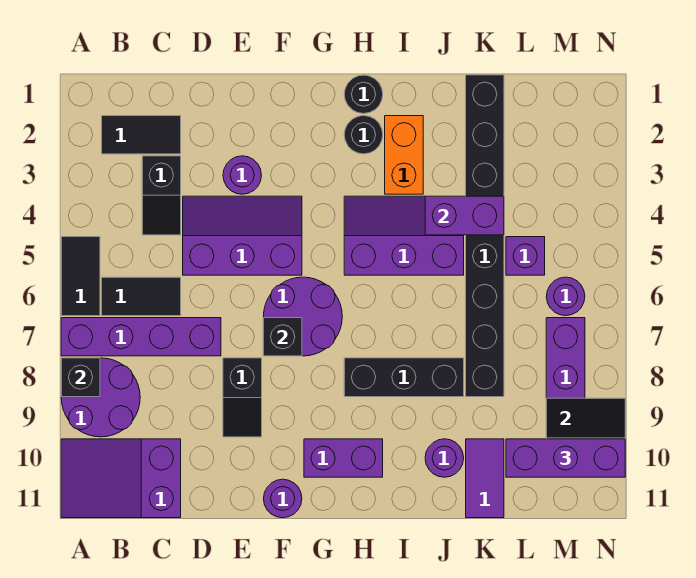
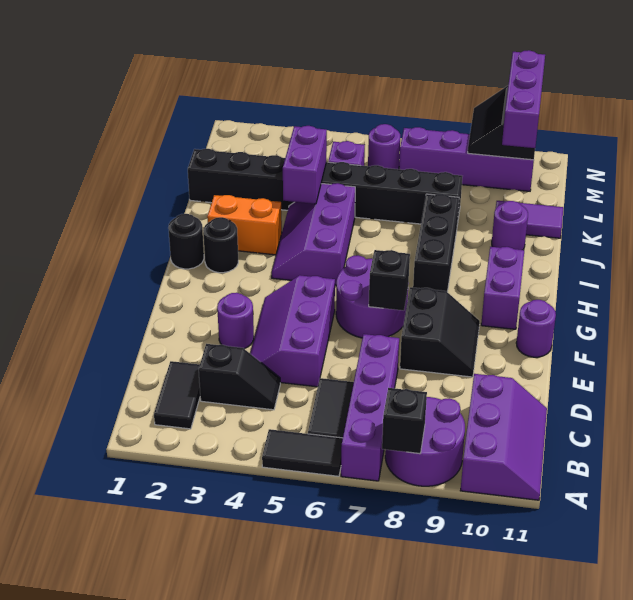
purple 2x3 slope [61,439,181,518] -> purple 2x3 slope turned to [460,374,547,500]
black 1x2 slope [223,358,262,437] -> black 2x2 slope [400,287,480,377]

